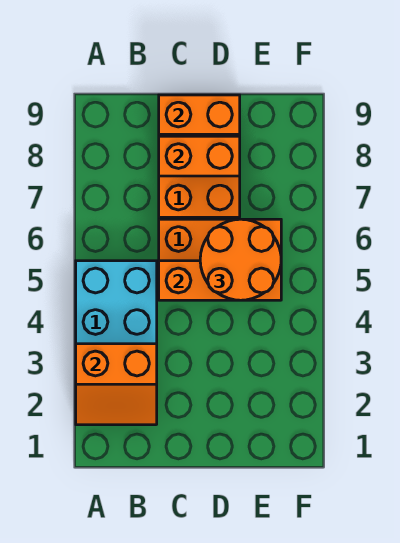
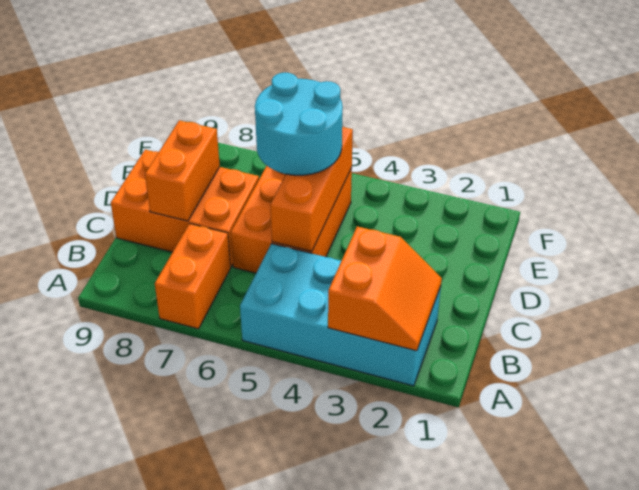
orange 1x2 brick [159,95,240,134] -> orange 1x2 brick moved to [155,223,231,329]
orange 2x2 round brick [200,219,281,300] -> cyan 2x2 round brick [255,73,343,175]

